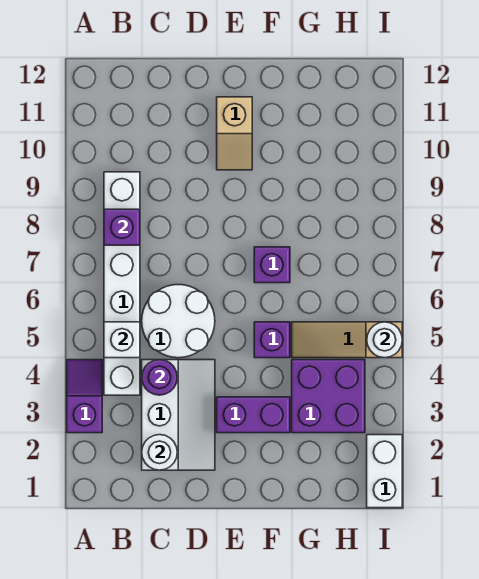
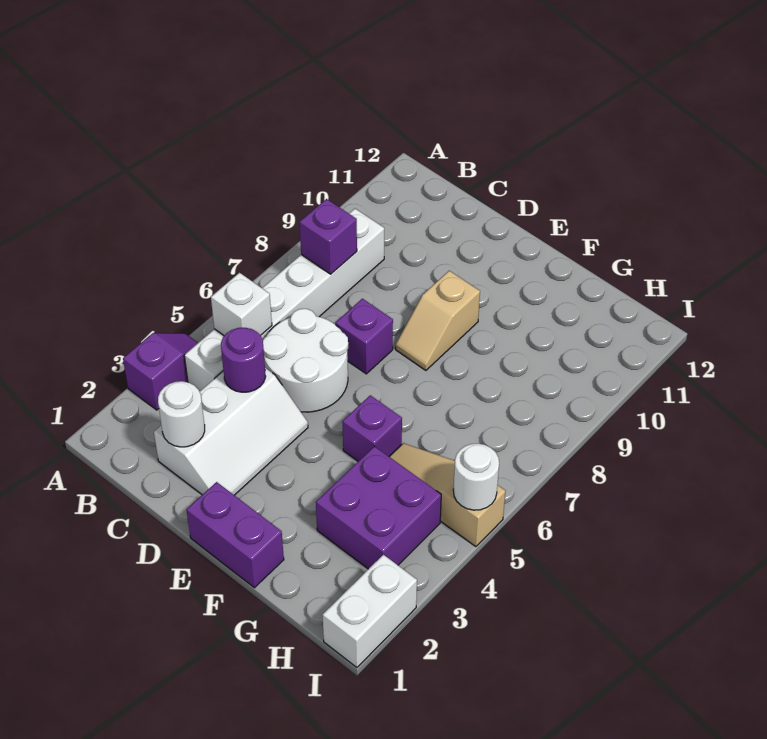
purple 1x2 brick [217,397,290,433] -> purple 1x2 brick moved to [187,482,284,588]
tan 1x2 slope [217,97,252,170] -> tan 1x2 slope moved to [396,271,480,370]
purple 1x1 brick [254,247,290,283] -> purple 1x1 brick moved to [335,299,393,374]

